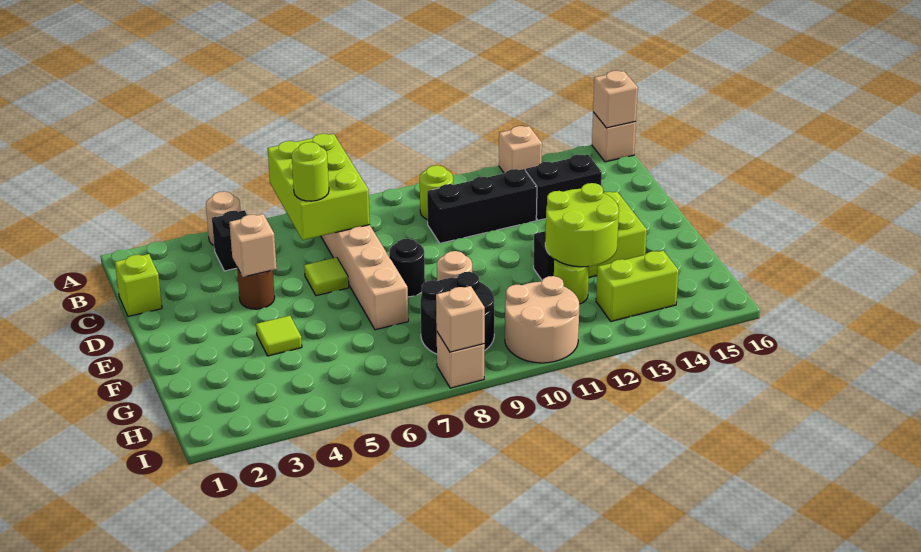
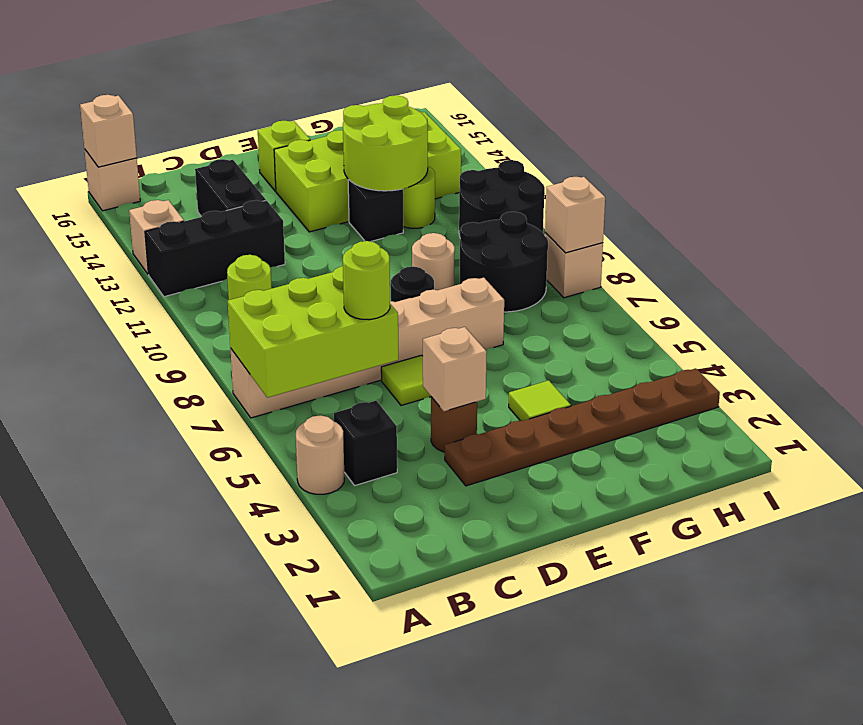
lime 1x1 brick [115,254,162,316] -> lime 1x1 brick moved to [258,121,310,191]
black 1x3 brick [427,169,537,243] -> black 1x3 brick turned to [145,200,285,297]
none -> brown 1x6 plate [445,368,720,486]
tan 2x2 round brick [505,276,579,363] -> black 2x2 round brick [459,160,545,236]

